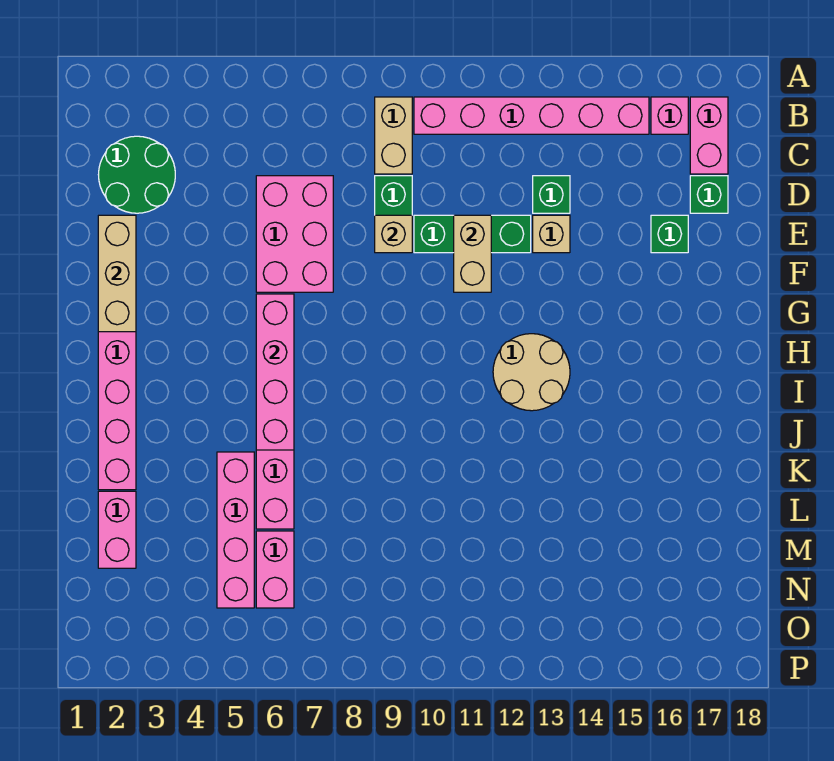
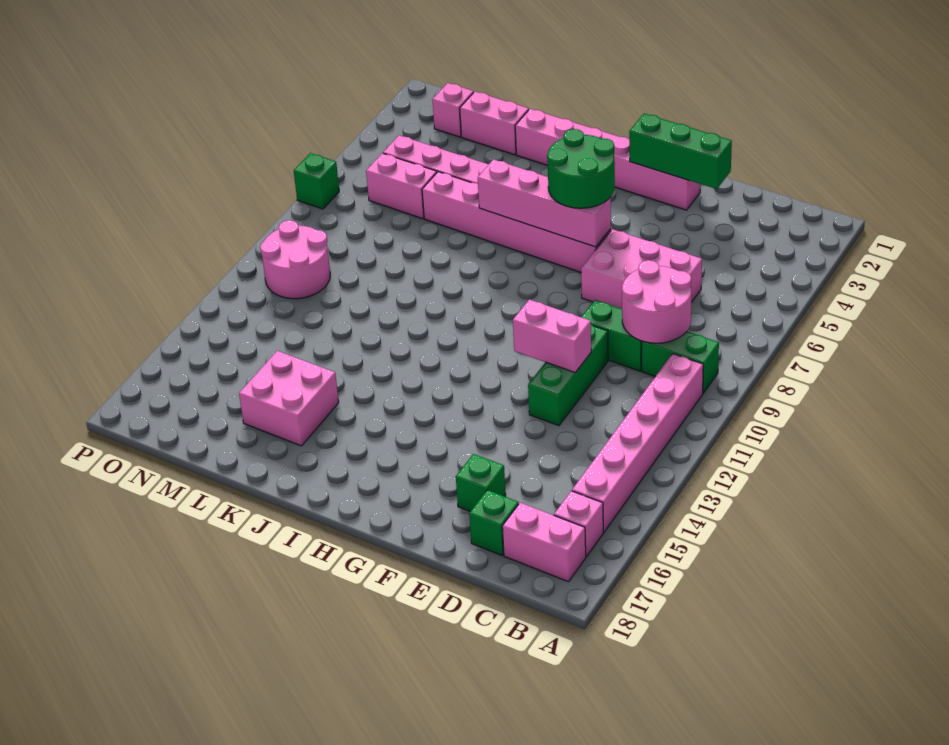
tan 1x2 brick [375,97,412,174] -> green 1x2 brick [642,331,719,393]
green 2x2 round brick [98,136,175,213] -> green 2x2 round brick moved to [547,129,615,208]
none -> pink 2x2 round brick [622,260,692,343]
green 1x1 brick [533,176,570,213] -> green 1x1 brick moved to [294,153,339,209]
tan 1x3 brick [98,215,136,332] -> green 1x3 brick [629,114,732,189]
tan 1x1 brick [375,215,412,253] -> none
tan 1x2 brick [454,215,491,292] -> pink 1x2 brick [513,299,591,372]
tan 1x1 brick [533,215,570,253] -> none
tan 2x2 round brick [493,334,570,411] -> none
none -> pink 2x2 brick [239,351,339,446]
none -> pink 1x1 brick [432,83,474,137]
none -> pink 2x2 round brick [260,220,330,299]

